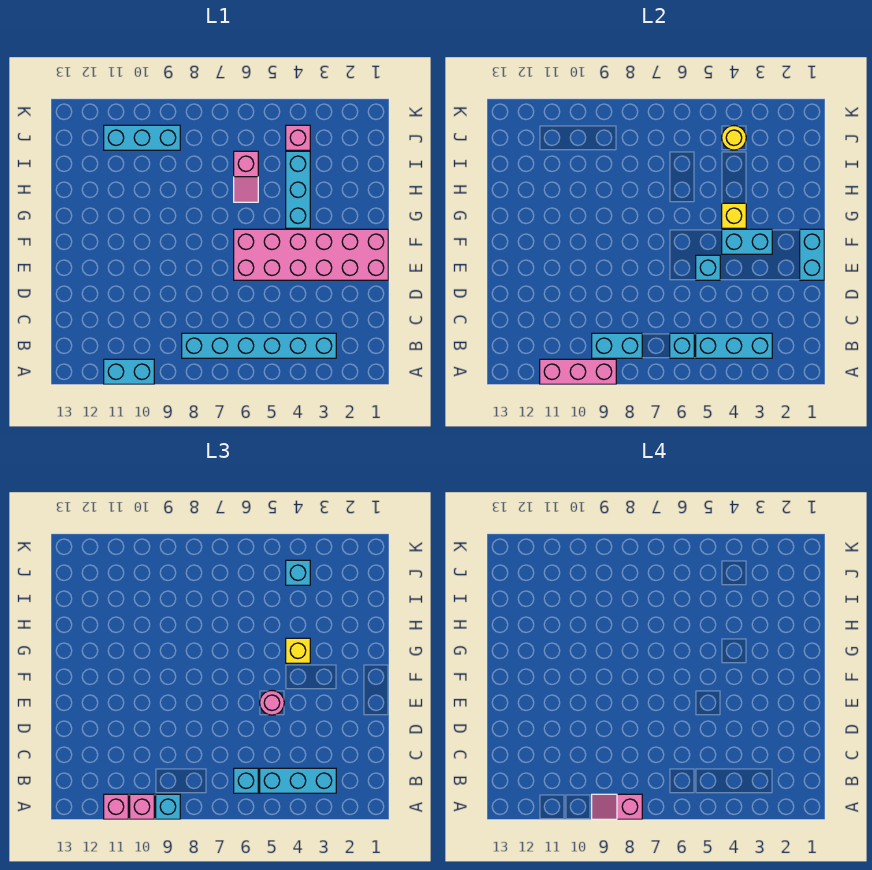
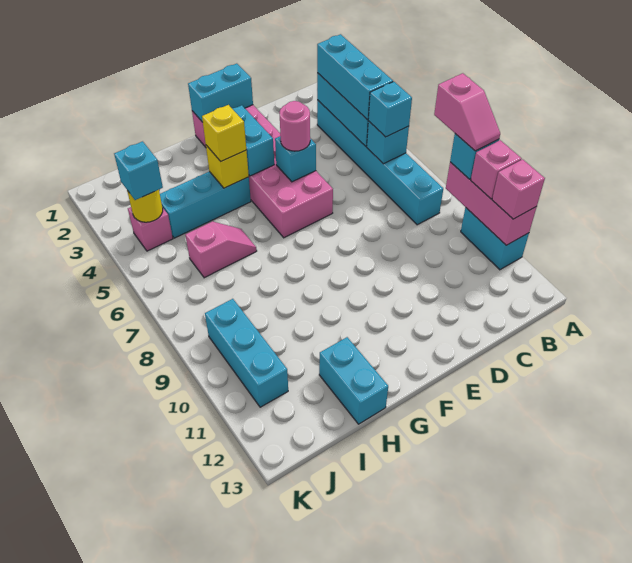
cyan 1x2 brick [592,333,642,358] -> cyan 1x2 brick moved to [319,337,388,424]

